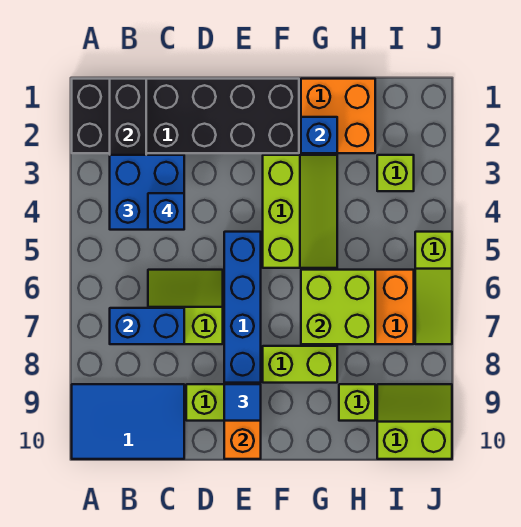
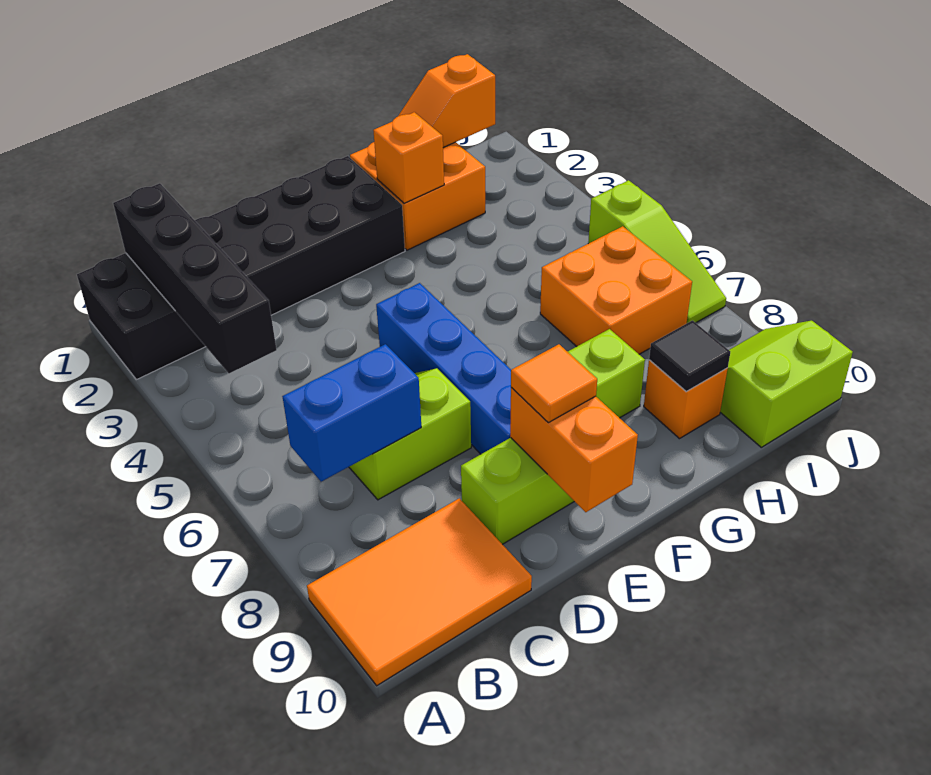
blue 2x3 tile [72,384,184,459] -> orange 2x3 tile [307,498,532,686]
blue 2x2 brick [110,155,184,230] -> none
blue 1x1 brick [148,193,184,230] -> none
blue 1x1 tile [224,384,261,421] -> orange 1x1 tile [511,344,597,423]
lime 2x3 slope [263,155,337,268] -> none
blue 1x1 brick [301,117,337,153] -> orange 1x1 brick [373,112,444,203]
lime 2x2 brick [301,270,375,344] -> none
none -> orange 1x2 slope [398,54,495,148]
lime 1x1 brick [339,384,375,421] -> orange 1x1 brick [644,360,728,439]
none -> black 1x1 tile [649,321,730,392]
lime 1x1 brick [377,155,414,191] -> none

